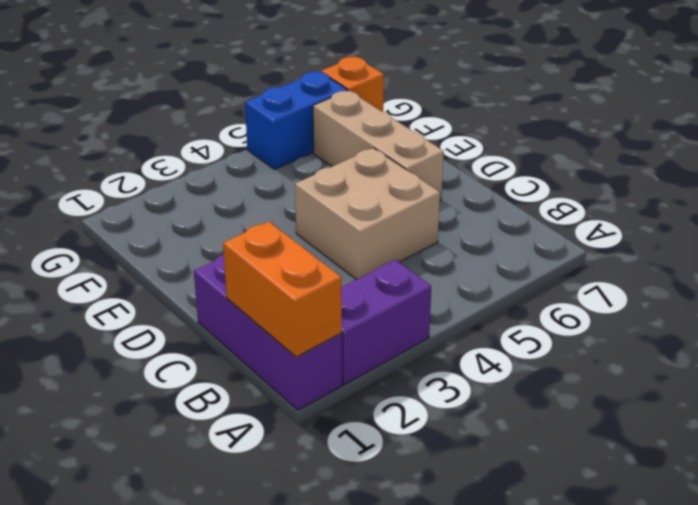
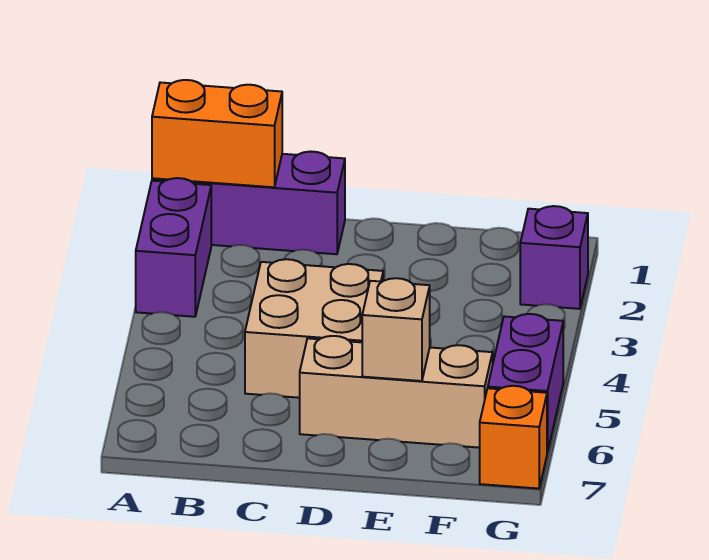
none -> tan 1x1 brick [362,278,430,381]
none -> purple 1x1 brick [520,206,588,309]
blue 1x2 brick [245,72,347,169] -> purple 1x2 brick [488,314,563,452]

